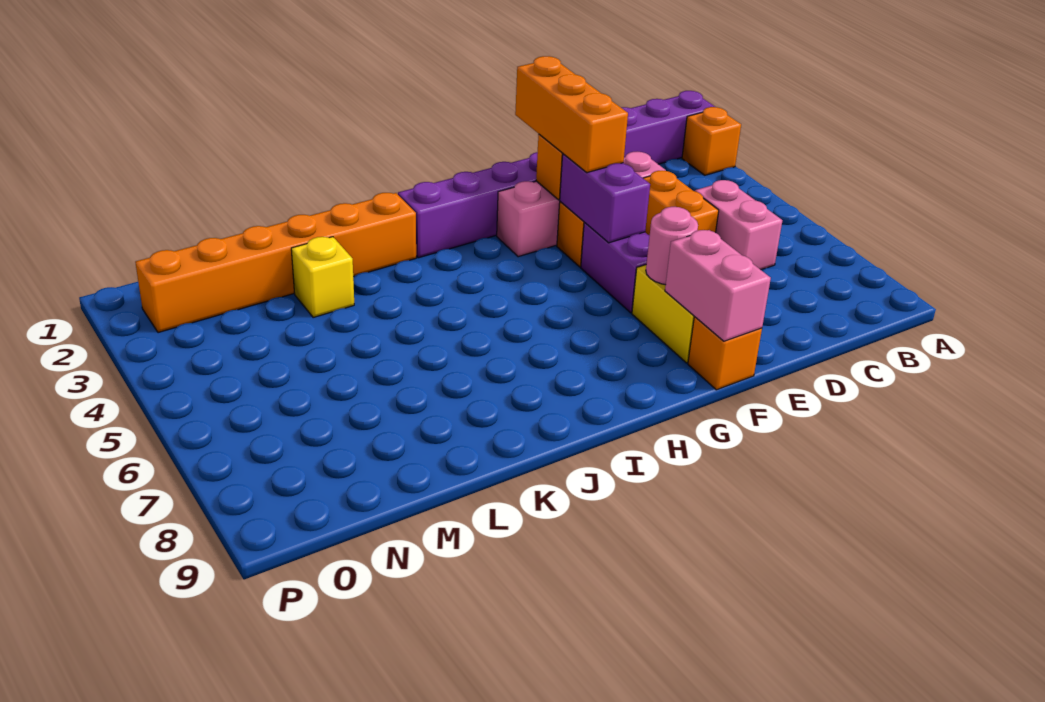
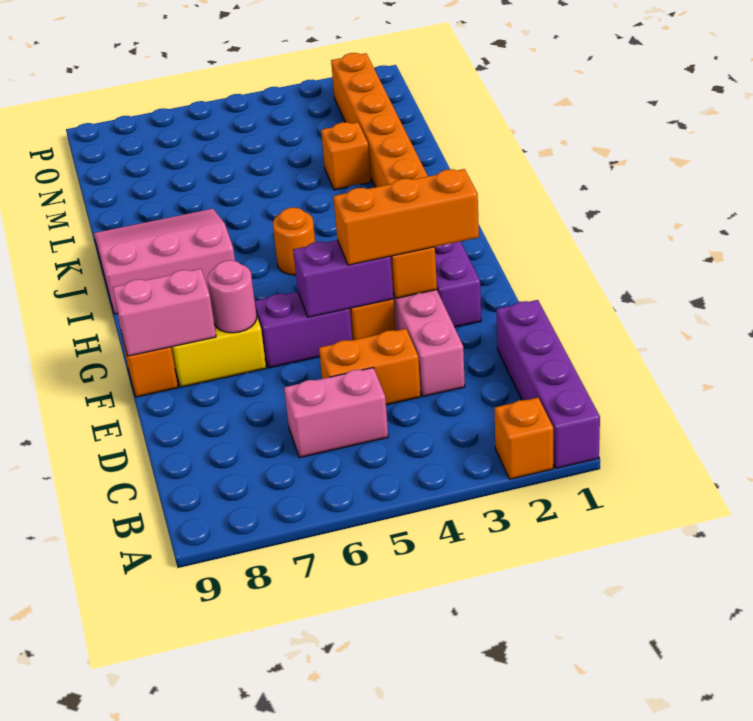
none -> orange 1x1 round brick [273,208,315,275]
none -> pink 3x3 slope [94,209,235,314]
yellow 1x1 brick [291,237,354,318] -> orange 1x1 brick [321,122,371,190]

